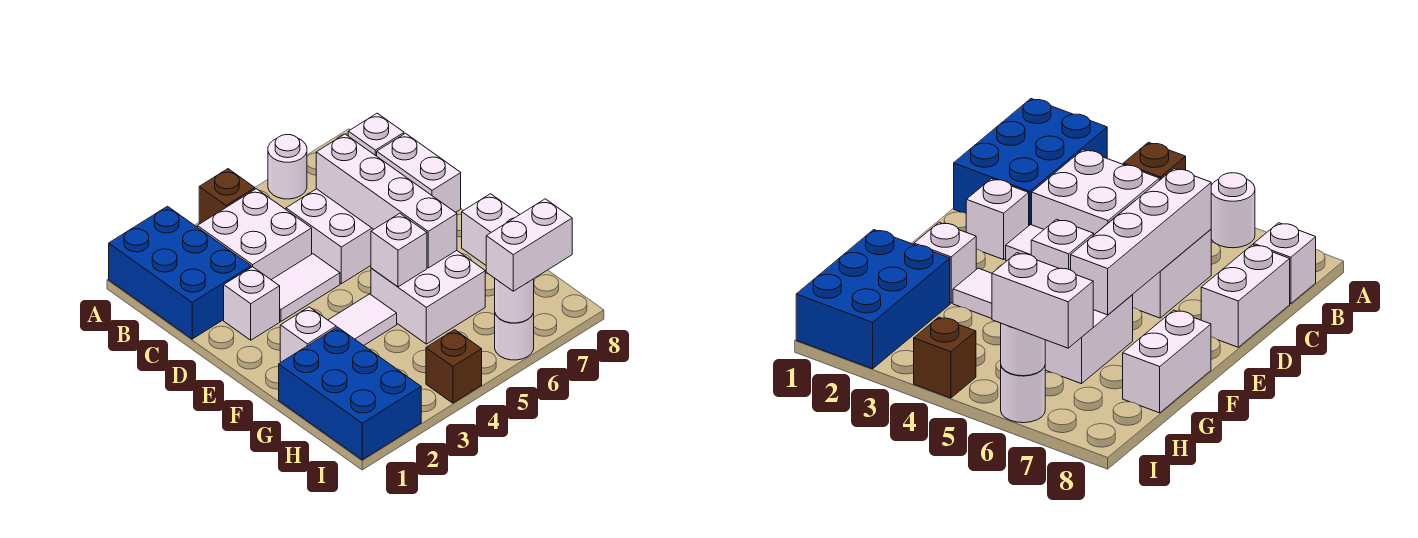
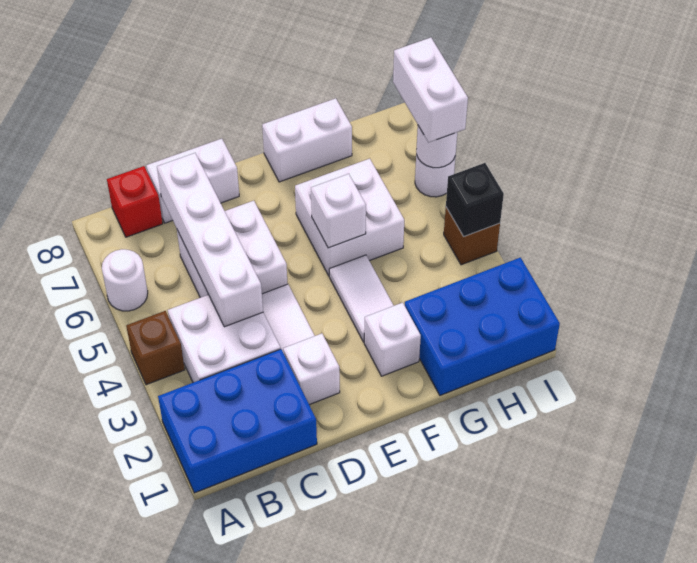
white 1x1 brick [348,113,404,156] -> red 1x1 brick [107,166,163,237]
white 1x4 brick [316,134,457,268] -> white 1x4 brick turned to [157,153,263,327]
none -> black 1x1 brick [446,163,504,236]

